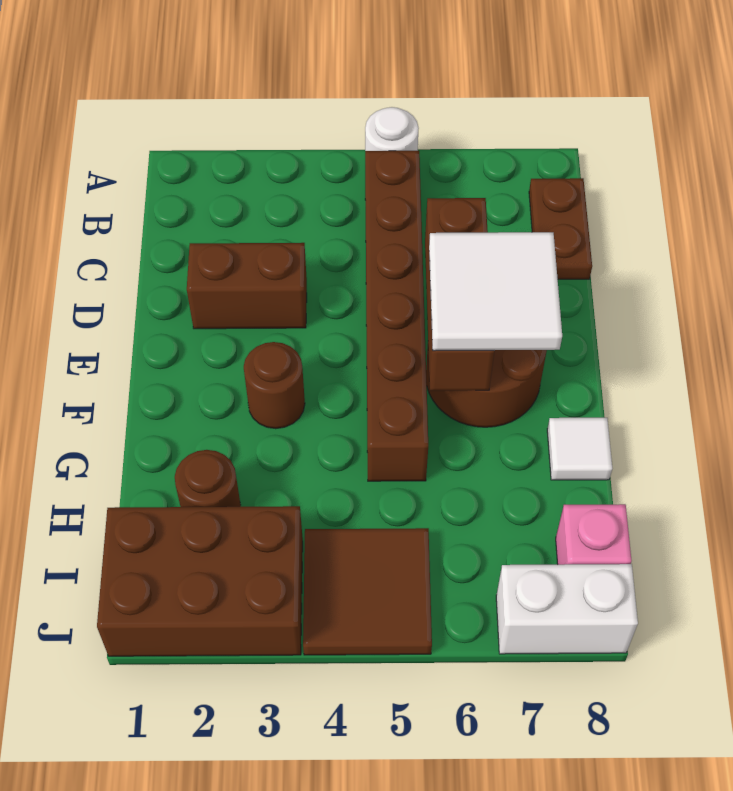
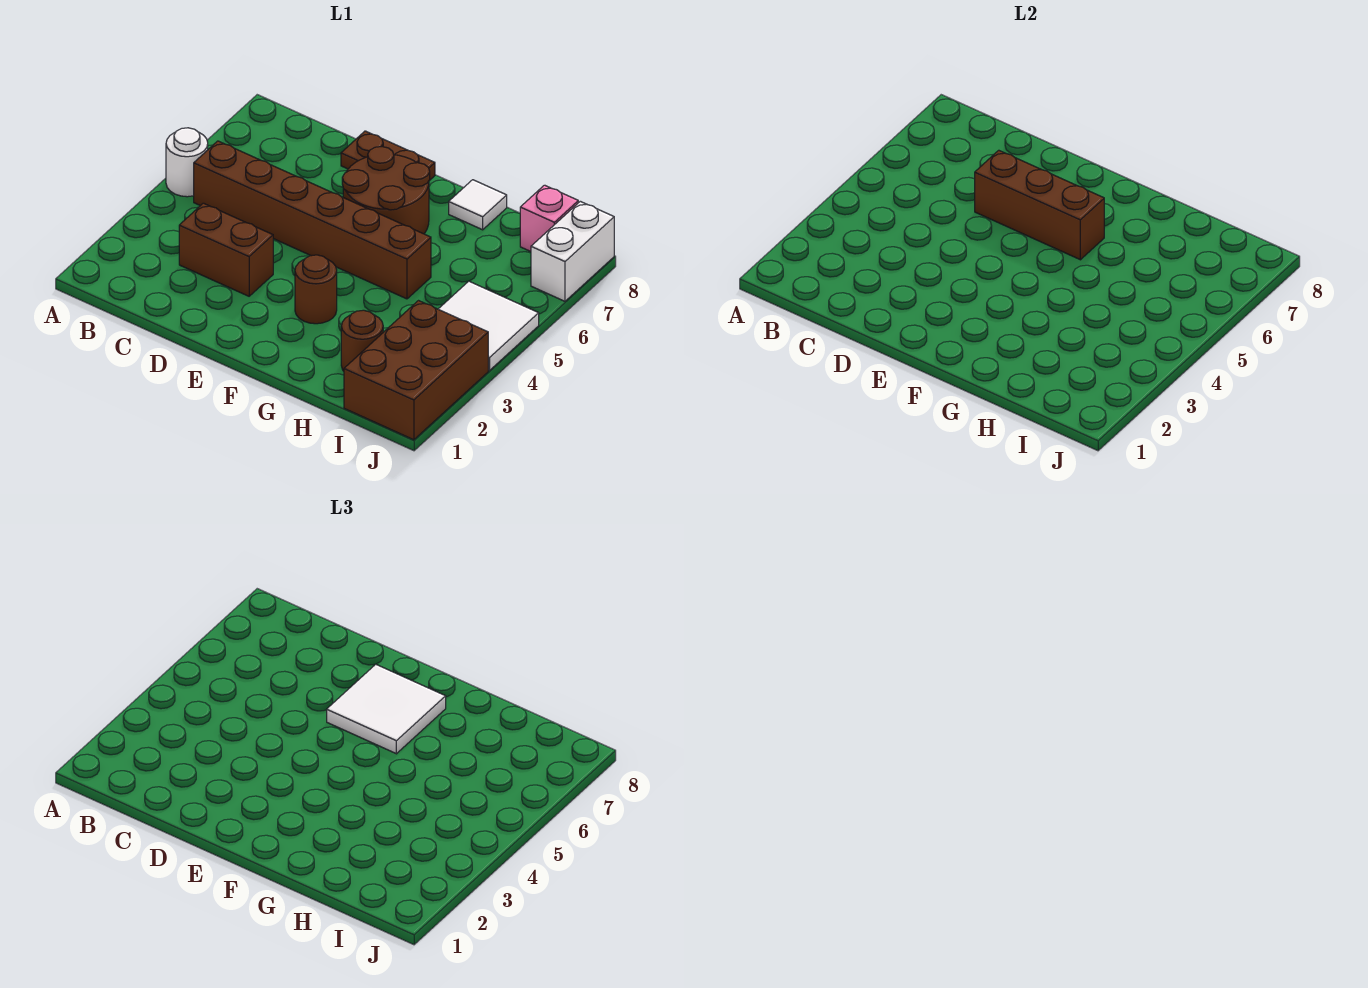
brown 1x2 plate [529,178,592,279] -> brown 1x2 plate moved to [341,131,435,181]
brown 1x2 brick [187,243,307,329] -> brown 1x2 brick turned to [179,203,273,296]
brown 2x2 tile [303,528,432,655] -> white 2x2 tile [438,281,539,371]

